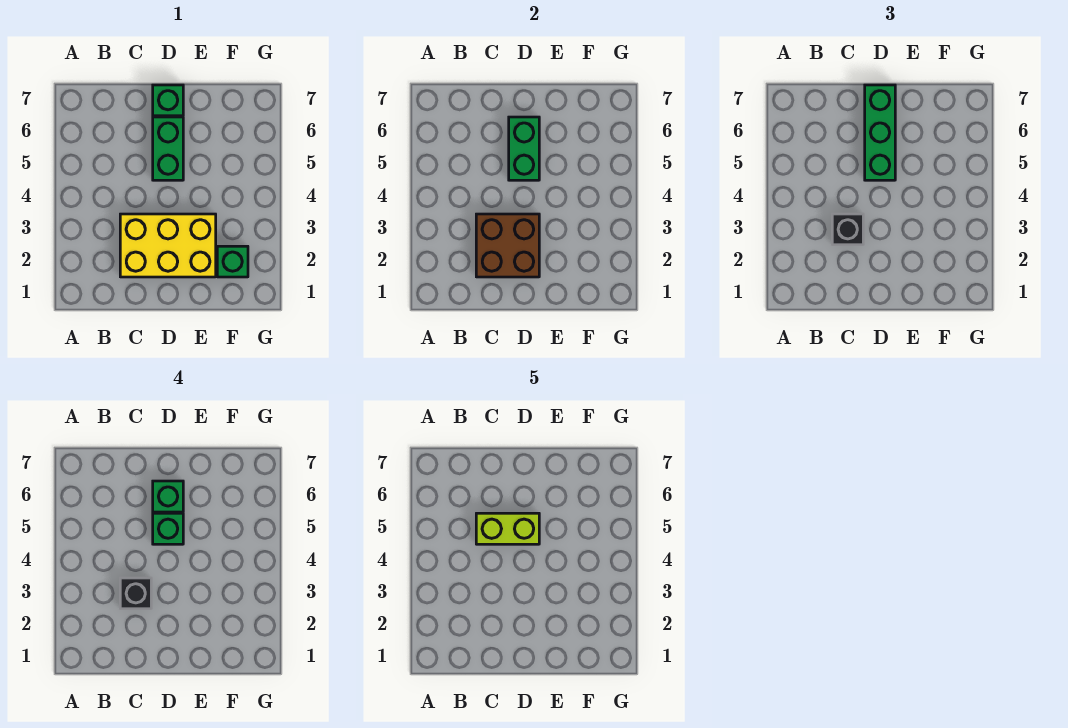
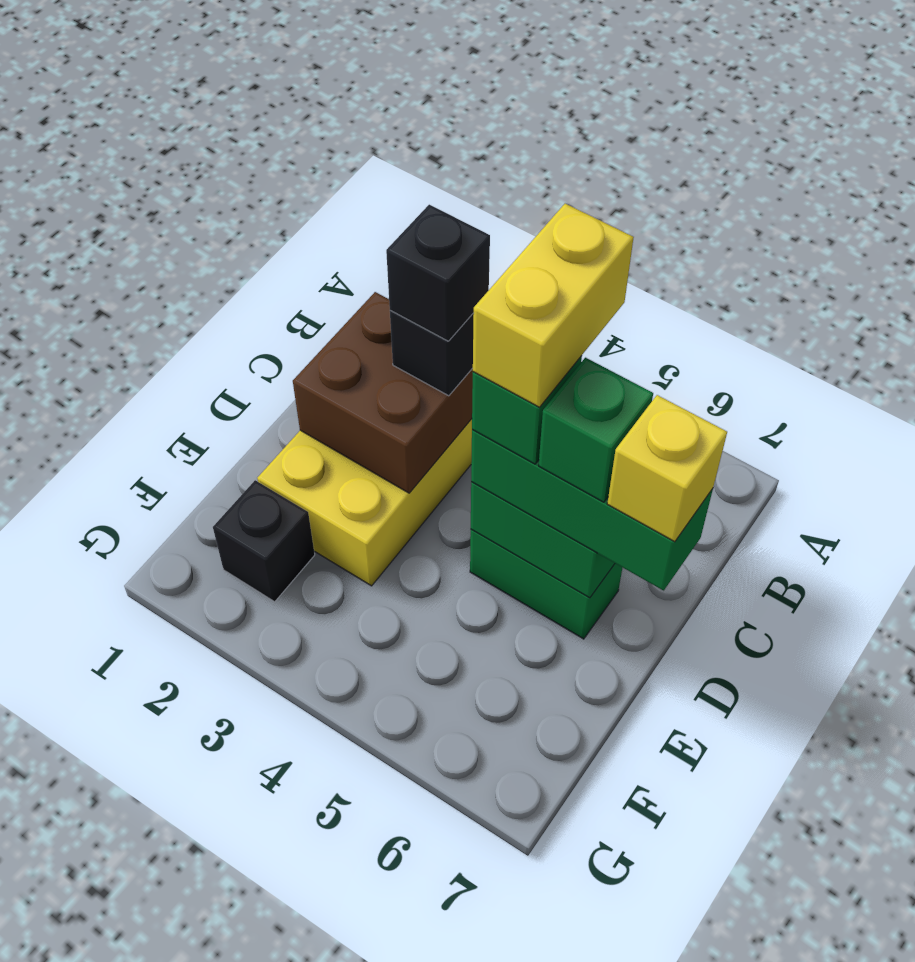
lime 1x2 brick [476,513,539,544] -> yellow 1x2 brick [472,204,634,407]
green 1x1 brick [153,85,183,116] -> none
none -> yellow 1x1 brick [607,395,727,542]
green 1x1 brick [217,246,248,277] -> black 1x1 brick [213,480,315,602]

